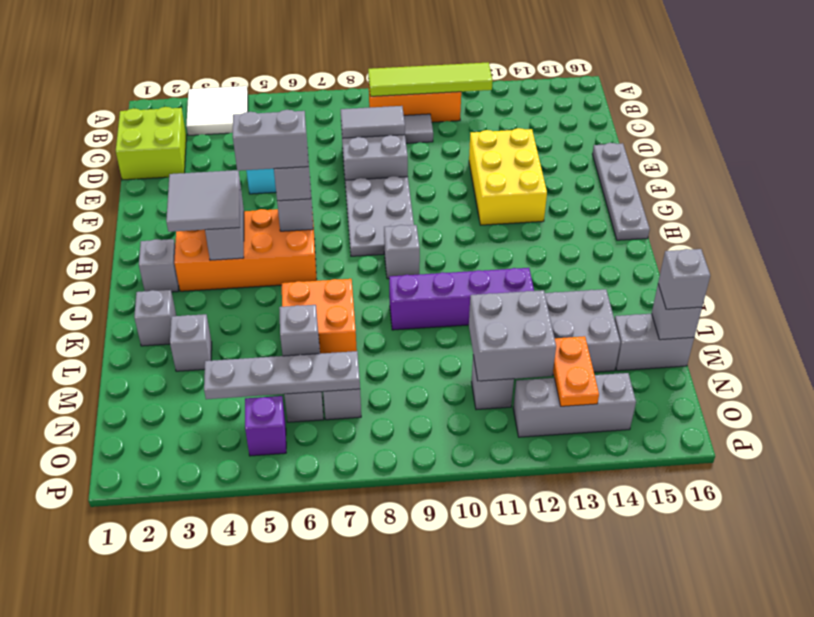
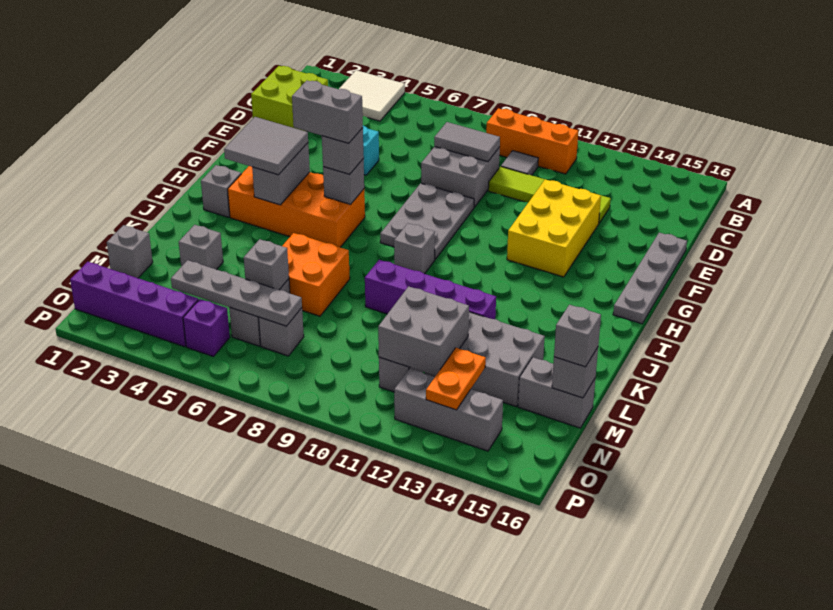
lime 1x4 tile [368,62,493,96] -> lime 1x4 tile moved to [488,167,611,223]
grey 1x1 brick [134,290,176,346] -> grey 1x1 brick moved to [107,225,153,278]
none -> purple 1x4 brick [70,262,198,347]

